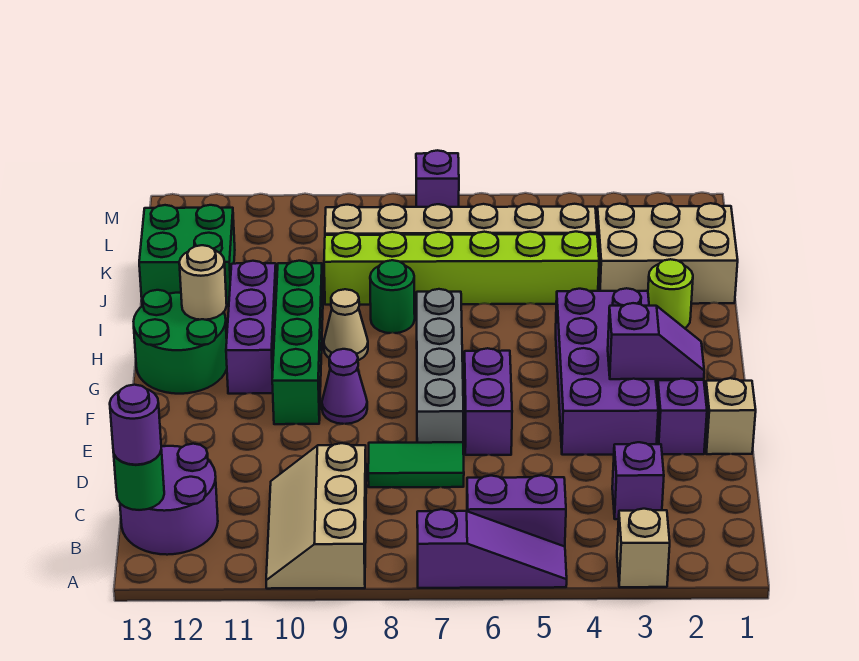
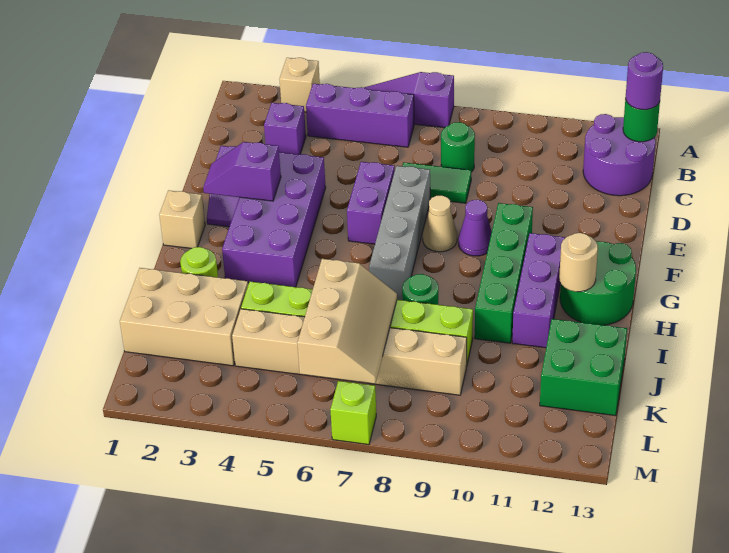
tan 2x3 slope [266,443,366,589] -> tan 2x3 slope moved to [297,259,397,384]
purple 1x2 brick [467,475,566,547] -> purple 1x3 brick [306,84,414,147]
none -> green 1x1 round brick [441,122,475,172]
tan 1x1 brick [705,378,756,454] -> tan 1x1 brick moved to [159,190,205,249]
tan 1x1 cone [324,289,368,360] -> tan 1x1 cone moved to [423,195,457,252]
purple 1x1 brick [416,150,459,207] -> lime 1x1 brick [330,381,376,445]

